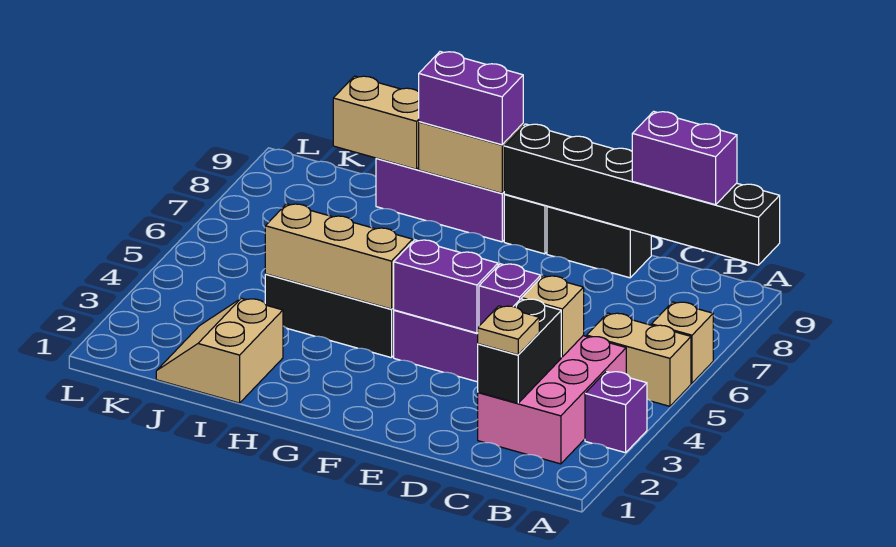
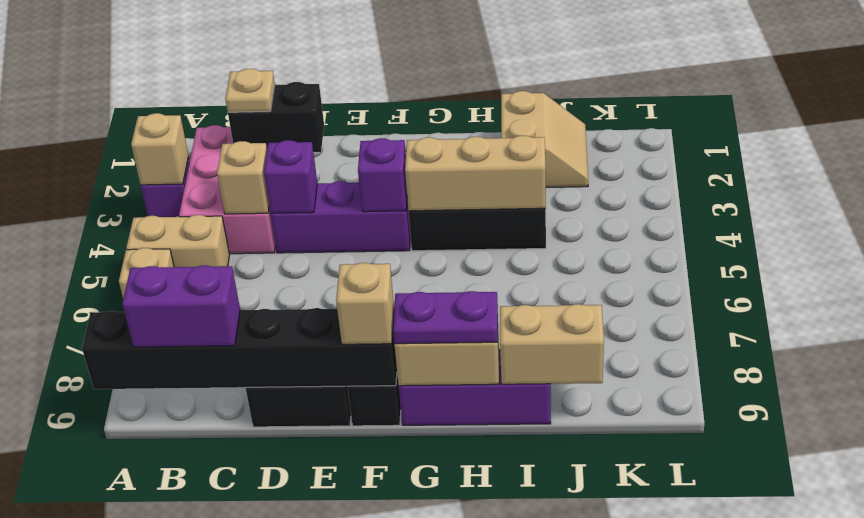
none -> tan 1x1 brick [131,113,189,185]
black 1x2 brick [478,299,561,403] -> black 1x2 brick turned to [228,82,324,152]
purple 1x2 brick [393,240,498,333] -> purple 1x1 brick [358,138,407,212]
none -> tan 1x1 brick [336,263,394,344]
purple 1x2 brick [419,52,523,145] -> purple 1x2 plate [393,291,498,344]

